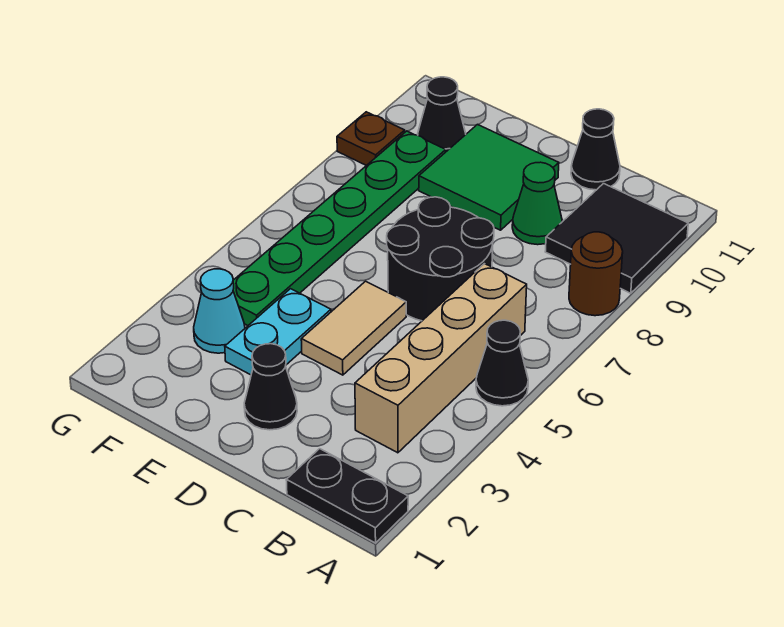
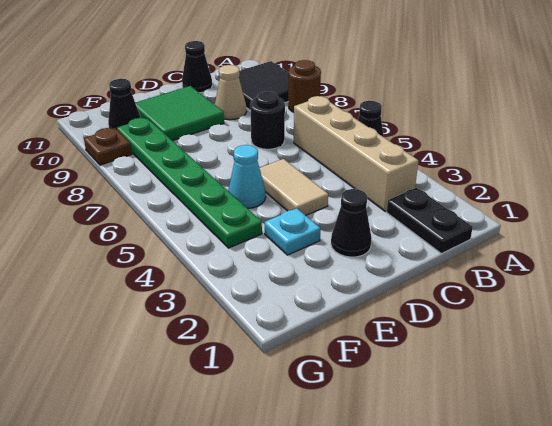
black 1x2 plate [286,449,408,543] -> black 1x2 plate turned to [387,188,473,254]
black 2x2 round brick [387,197,494,321] -> black 1x1 round brick [250,92,285,149]
green 1x1 cone [512,162,562,245] -> tan 1x1 cone [215,65,246,120]
cyan 1x2 plate [225,289,331,375] -> cyan 1x1 plate [265,208,321,255]
cyan 1x1 cone [194,269,245,353] -> cyan 1x1 cone moved to [228,145,266,208]

